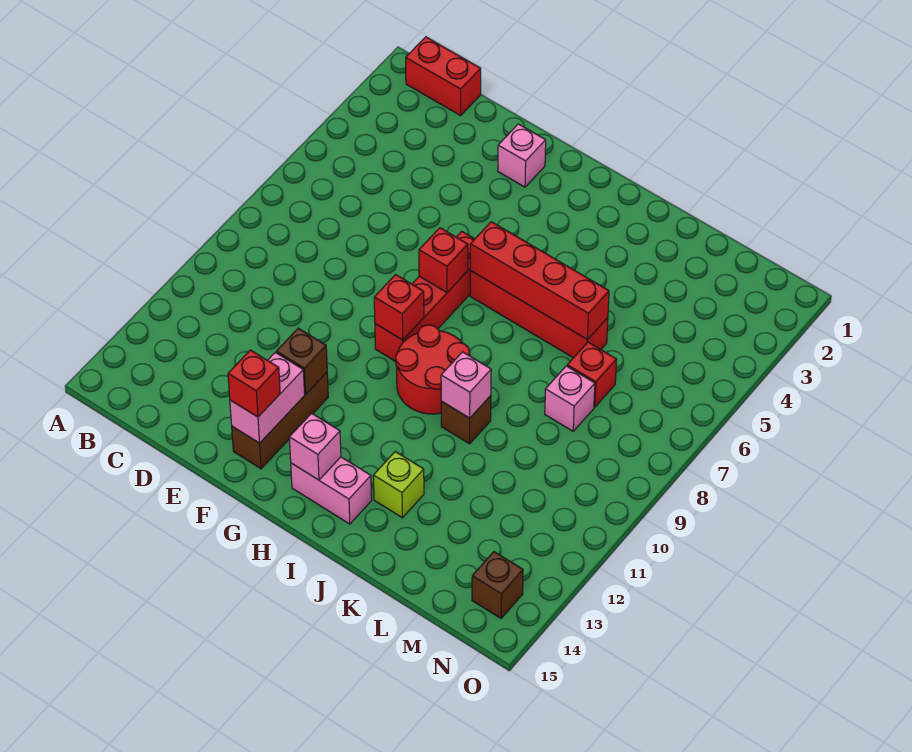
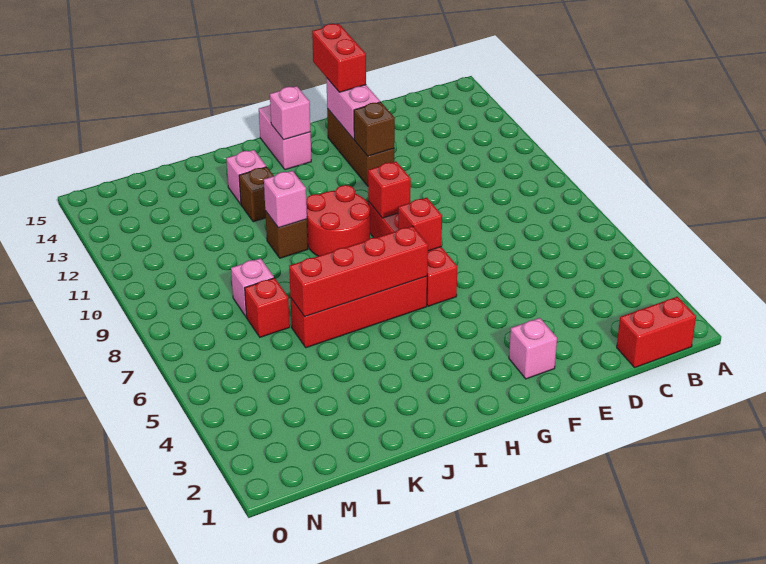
red 1x1 brick [228,350,280,417] -> red 1x2 brick [312,24,366,92]
pink 1x2 brick [291,457,372,524] -> pink 1x2 brick turned to [259,105,311,170]
lime 1x1 brick [373,452,424,518] -> pink 1x1 brick [226,150,266,204]
brown 1x1 brick [472,552,523,618] -> brown 1x1 brick moved to [239,167,274,222]

